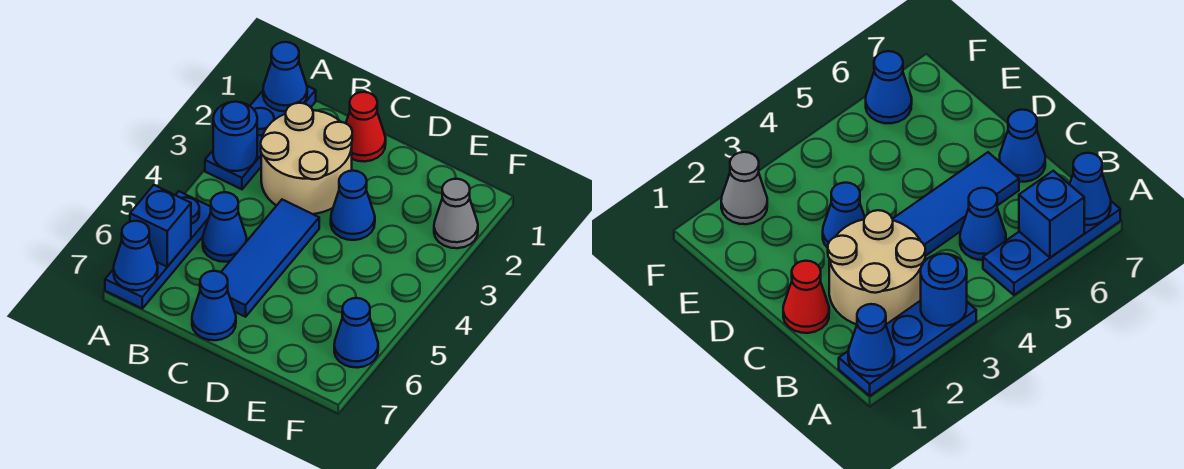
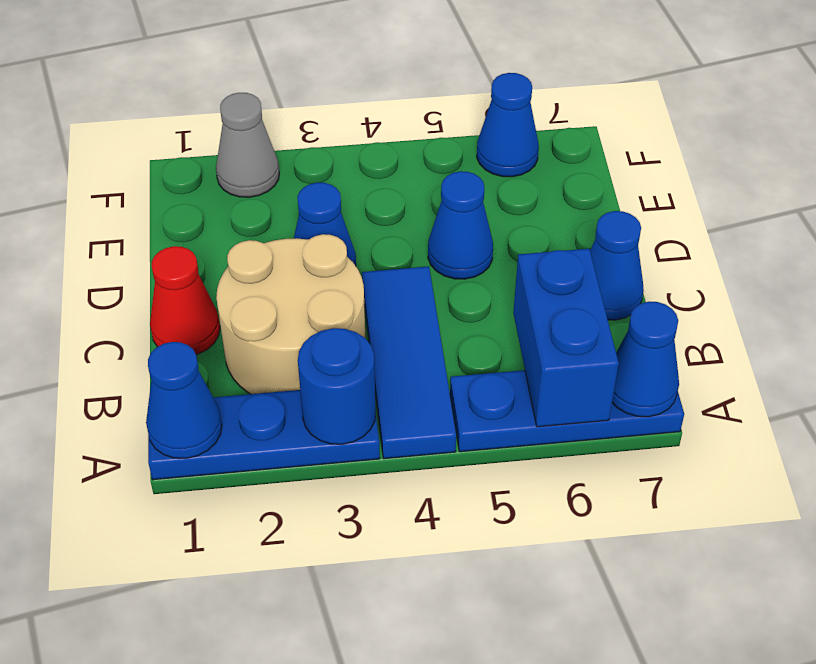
blue 1x1 brick [130,185,191,267] -> blue 1x2 brick [513,249,619,427]
blue 1x1 cone [203,192,247,262] -> blue 1x1 cone moved to [428,171,493,279]
blue 1x3 tile [221,200,319,317] -> blue 1x3 tile turned to [362,266,456,459]

